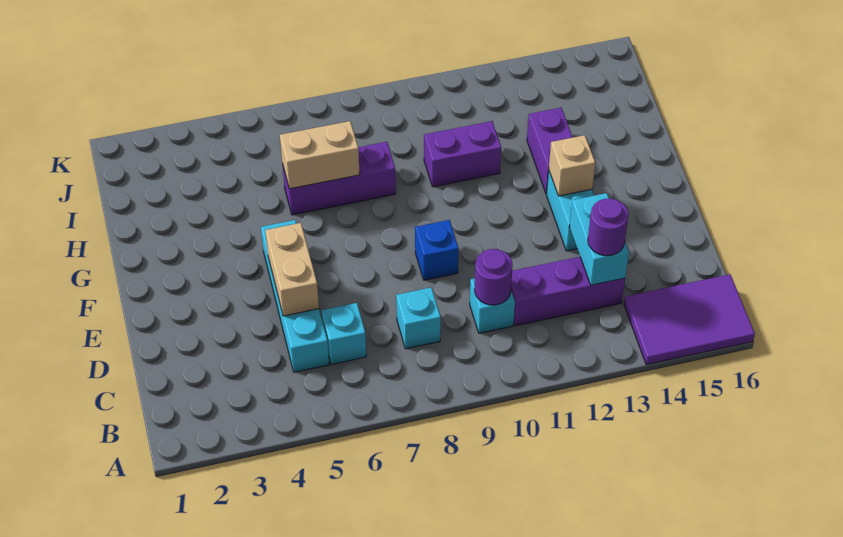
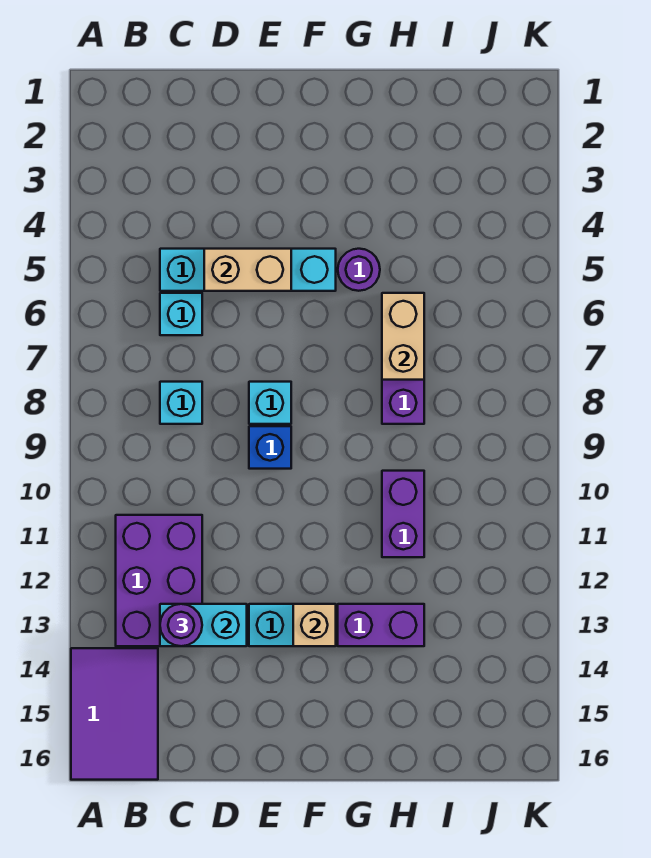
cyan 1x1 brick [470,278,515,333] -> cyan 1x1 brick moved to [249,382,291,424]
purple 1x1 round brick [475,249,513,305] -> purple 1x1 round brick moved to [338,249,380,291]
purple 1x3 brick [511,257,625,326] -> purple 2x3 brick [116,515,202,646]

